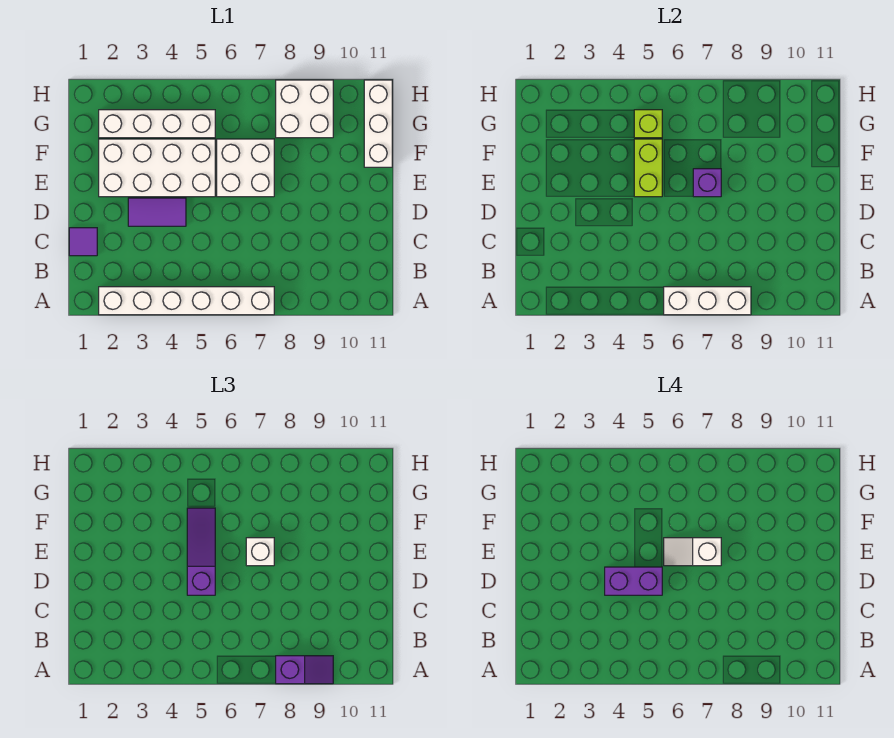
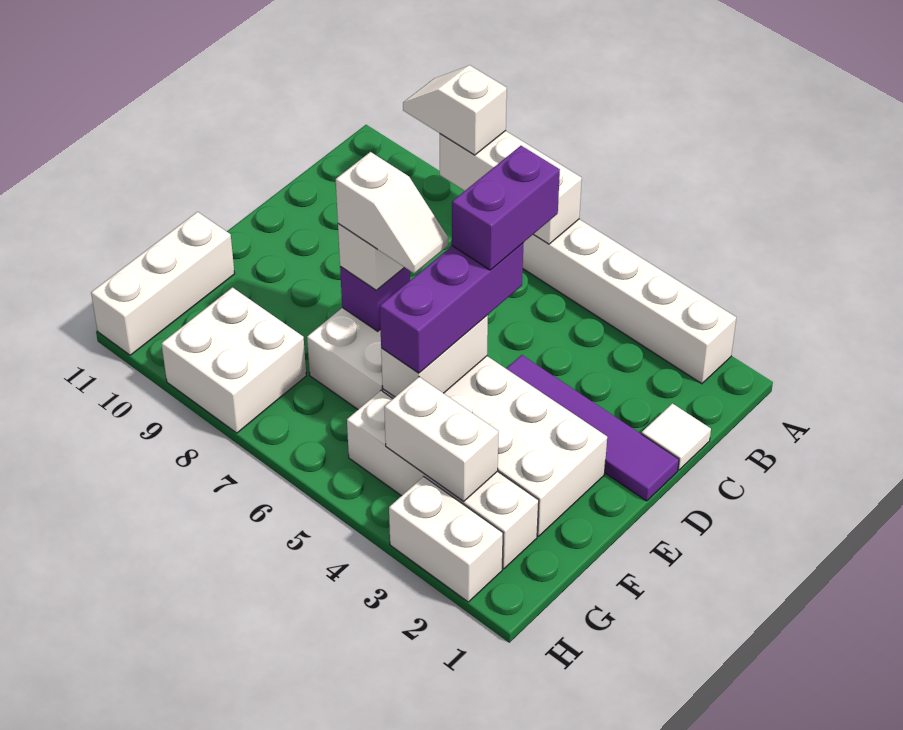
purple 1x2 slope [276,656,333,684] -> white 1x2 slope [403,66,507,155]
purple 1x1 tile [69,228,97,256] -> white 1x1 tile [642,403,711,470]
purple 1x2 tile [128,198,186,226] -> purple 1x4 tile [506,355,679,501]
purple 1x2 brick [605,567,662,595] -> purple 1x2 brick turned to [452,146,560,270]
purple 1x3 slope [187,508,215,595] -> purple 1x3 brick [380,243,523,373]
lime 1x2 brick [634,139,662,197] -> white 1x2 brick [381,315,488,397]
none -> white 1x2 brick [384,377,499,501]
lime 1x1 brick [634,110,662,138] -> none
none -> white 1x2 brick [389,477,503,602]

